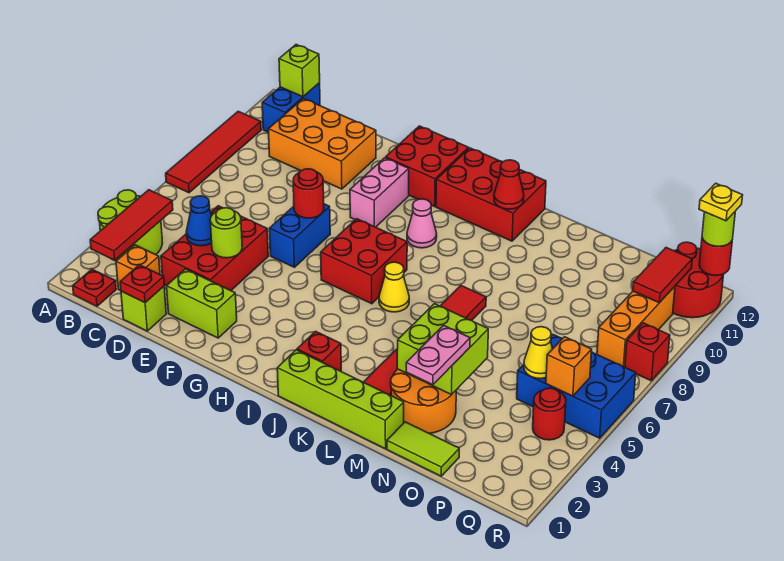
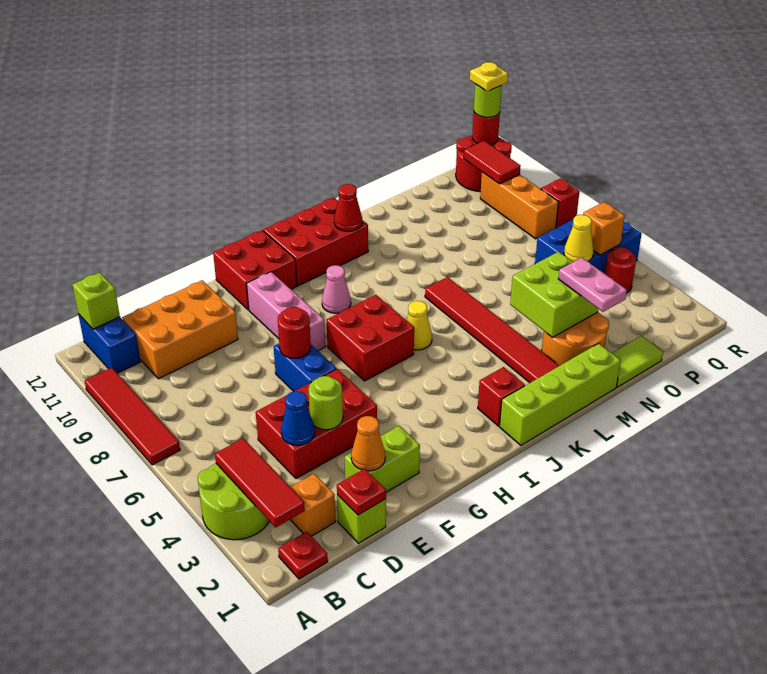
red 2x3 brick [161,206,268,291] -> red 2x3 brick turned to [256,369,377,479]
none -> orange 1x1 cone [351,416,385,471]
pink 1x2 brick [350,158,409,227] -> pink 1x3 brick [247,272,325,351]

